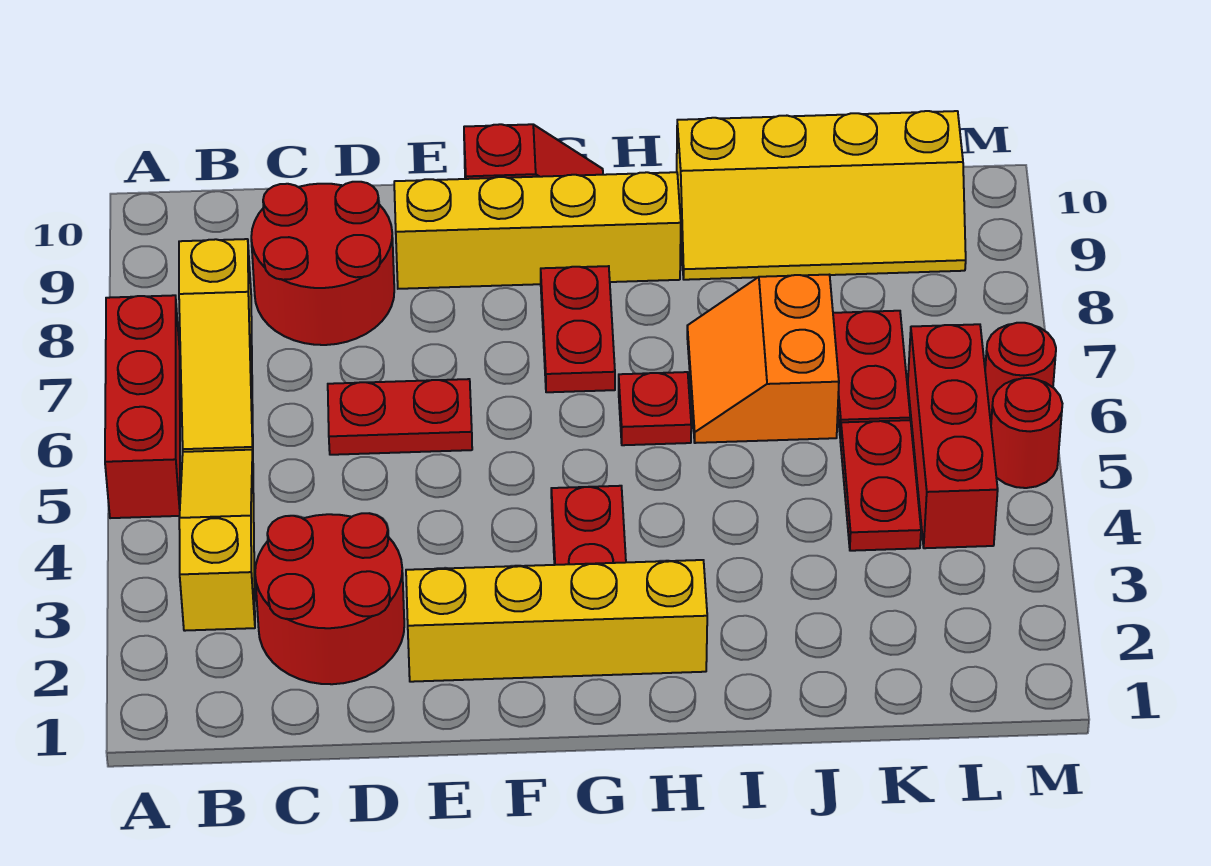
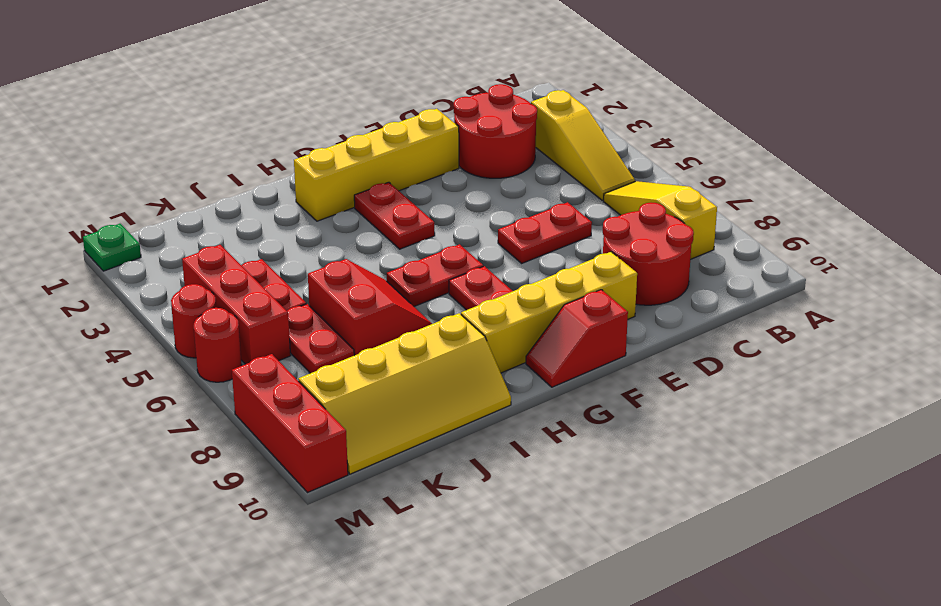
red 1x3 brick [105,295,180,518] -> red 1x3 brick moved to [232,354,348,493]
red 1x1 plate [619,372,691,445] -> red 1x2 plate [387,244,483,306]
orange 2x2 slope [687,275,839,443] -> red 2x2 slope [308,259,432,355]
yellow 2x4 slope [677,111,966,280] -> yellow 2x4 slope turned to [298,313,511,474]
none -> green 1x1 plate [83,224,141,271]

